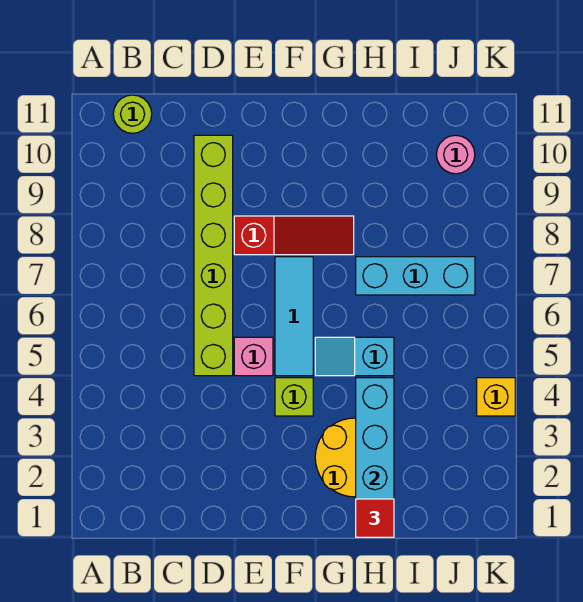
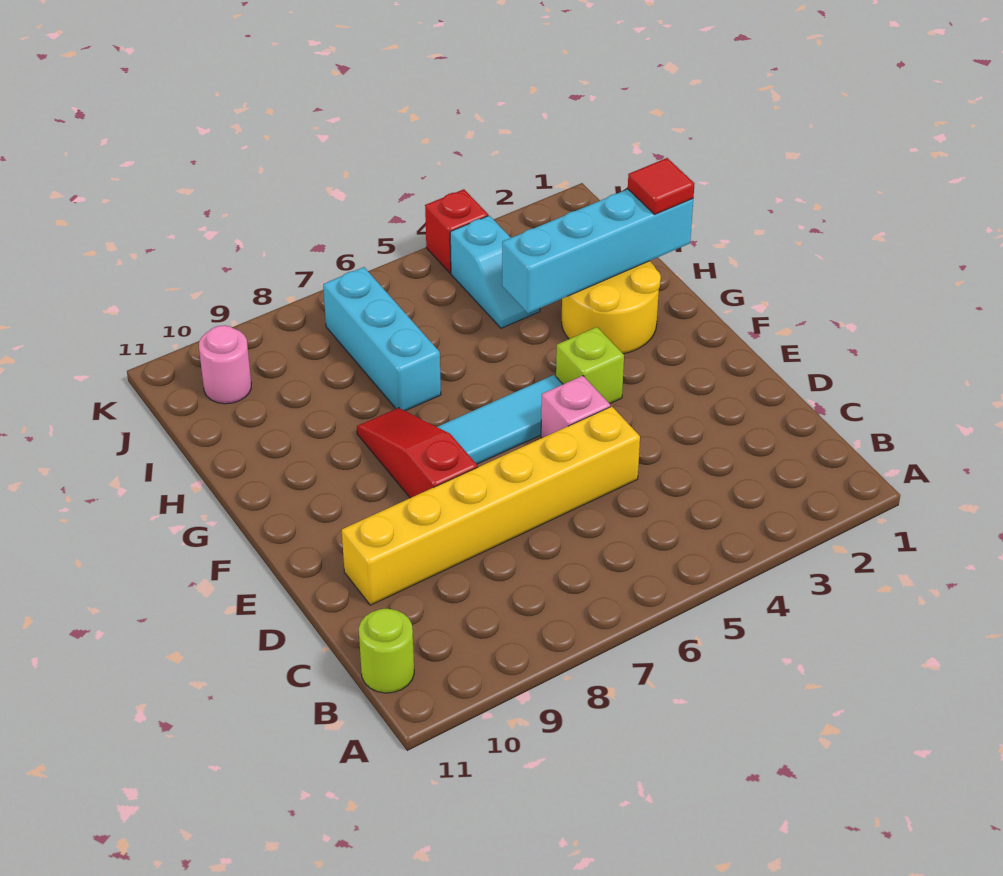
lime 1x6 brick [194,135,233,376] -> yellow 1x6 brick [342,406,640,605]
cyan 1x2 slope [315,337,394,376] -> cyan 1x2 slope moved to [450,216,540,328]
yellow 1x1 brick [477,378,515,416] -> red 1x1 brick [425,189,488,273]

